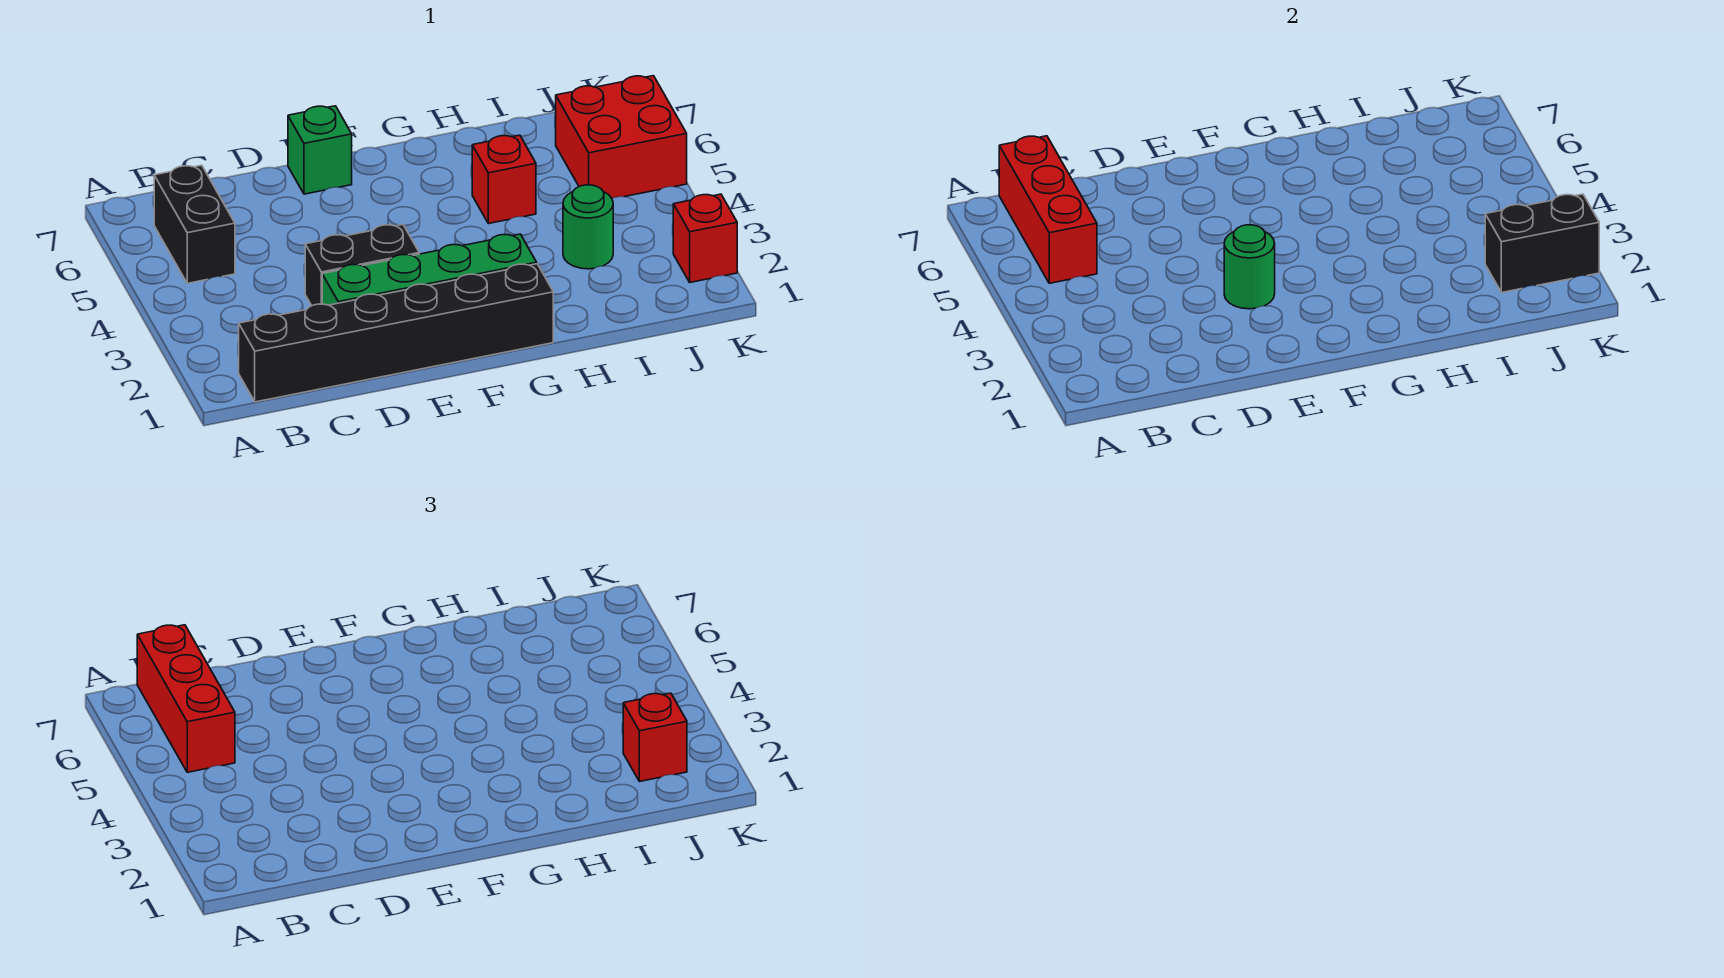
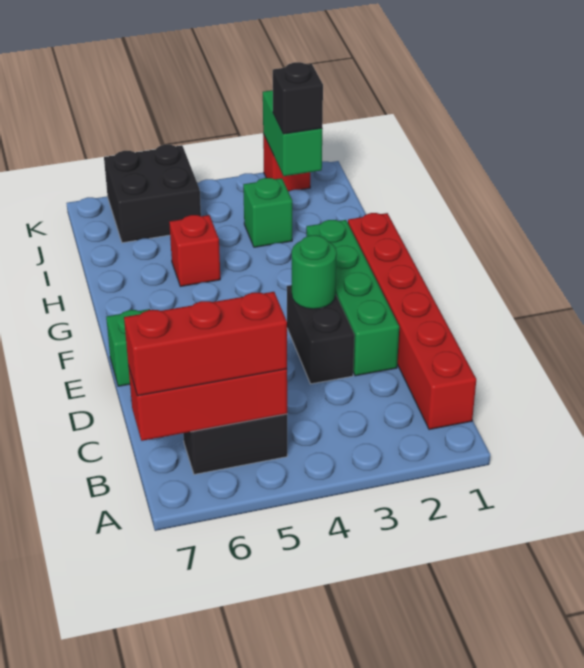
black 1x6 brick [239,264,553,402] -> red 1x6 brick [348,213,476,430]
green 1x1 round brick [563,185,613,269] -> green 1x1 brick [243,178,292,247]
black 1x2 brick [1485,194,1599,293] -> green 1x2 brick [263,90,322,176]
red 1x1 brick [623,693,687,782] -> black 1x1 brick [273,62,323,134]
red 2x2 brick [556,76,687,198] -> black 2x2 brick [104,145,201,243]

